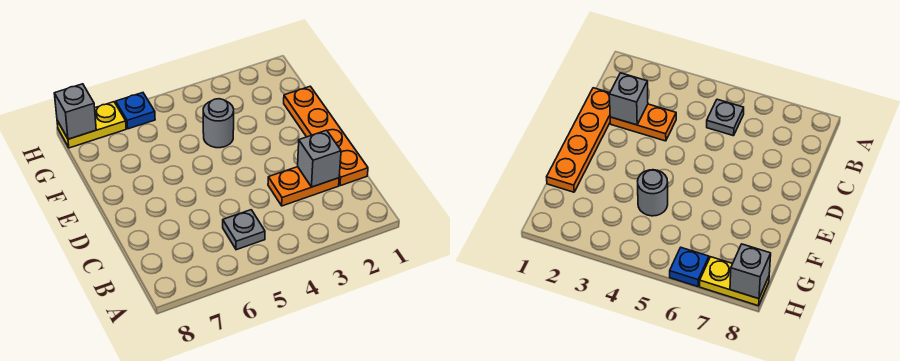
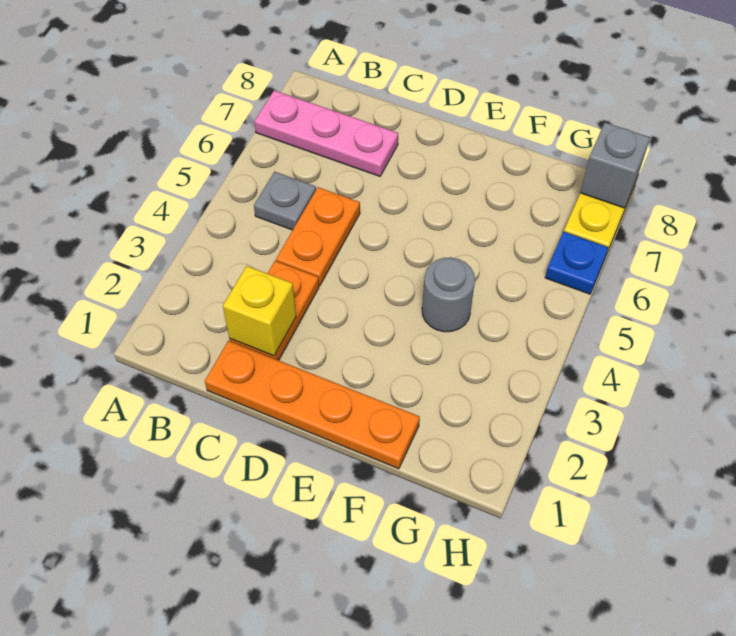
none -> pink 1x3 plate [254,90,398,176]
grey 1x1 brick [298,130,341,187] -> yellow 1x1 brick [223,266,296,356]
none -> orange 1x2 plate [276,187,360,286]

